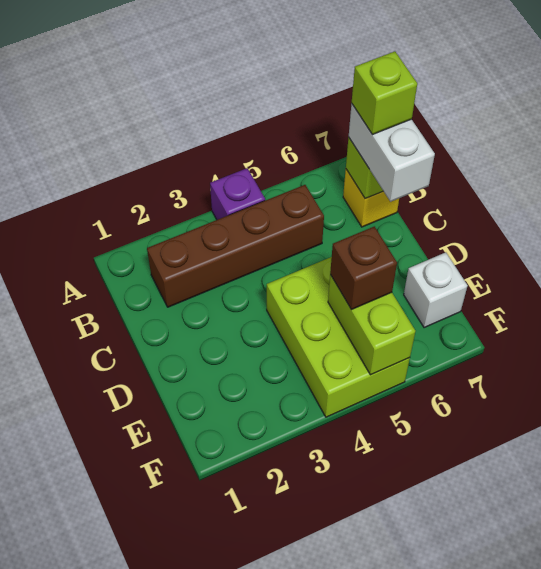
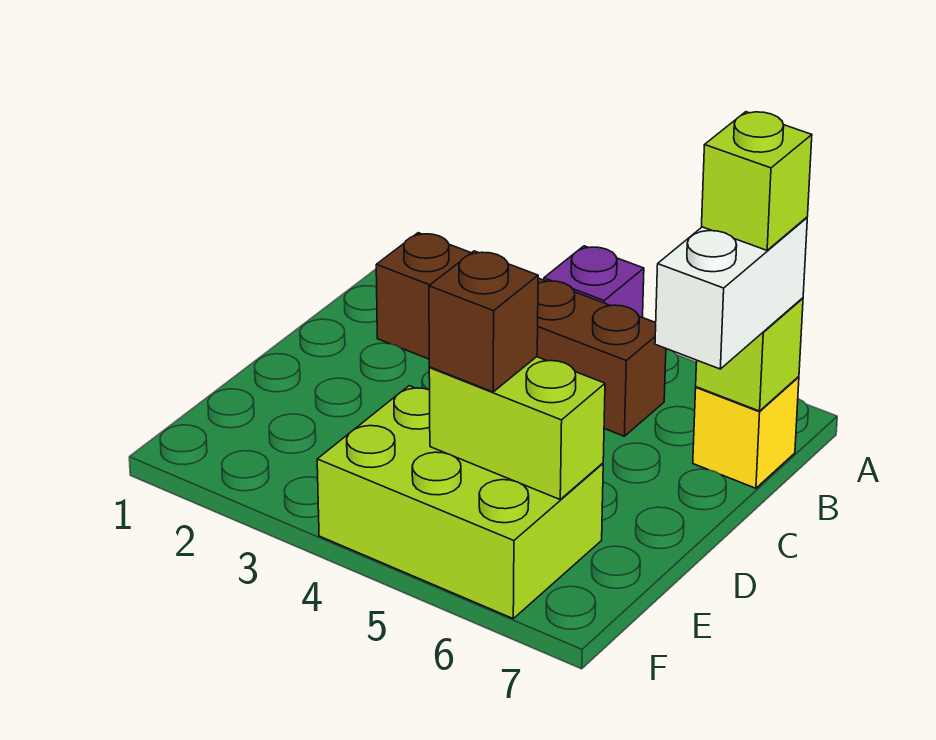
lime 2x3 brick [267,257,410,417] -> lime 2x3 brick turned to [317,386,603,618]
lime 1x2 brick [328,275,415,375] -> lime 1x2 brick turned to [429,357,605,499]
white 1x1 brick [404,252,468,328] -> none

